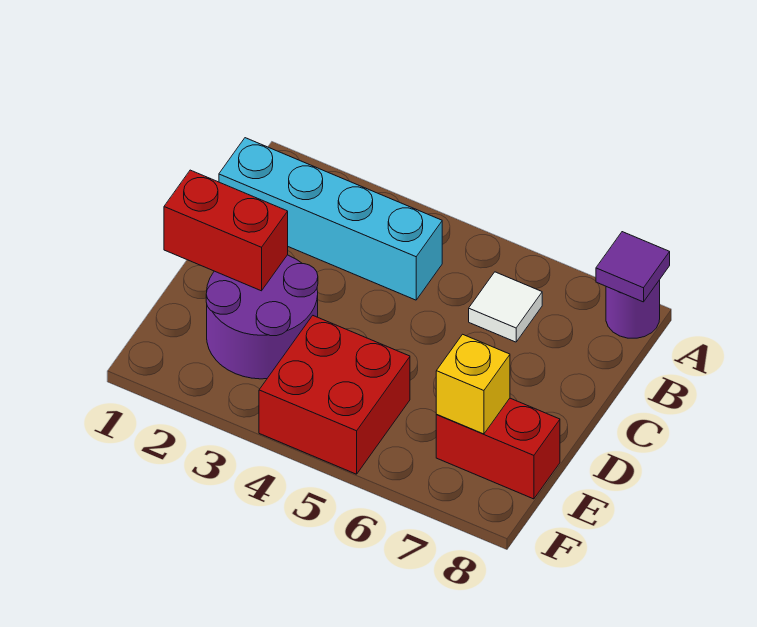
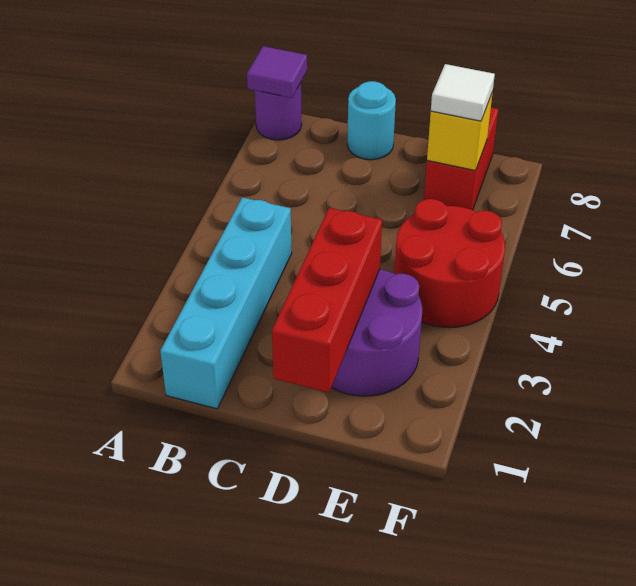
white 1x1 tile [469,272,542,342] -> white 1x1 tile moved to [431,64,495,121]
none -> cyan 1x1 round brick [347,81,396,160]
red 1x2 brick [164,170,288,291] -> red 1x3 brick [272,208,382,393]
red 2x2 brick [259,316,410,474] -> red 2x2 round brick [394,199,505,328]

